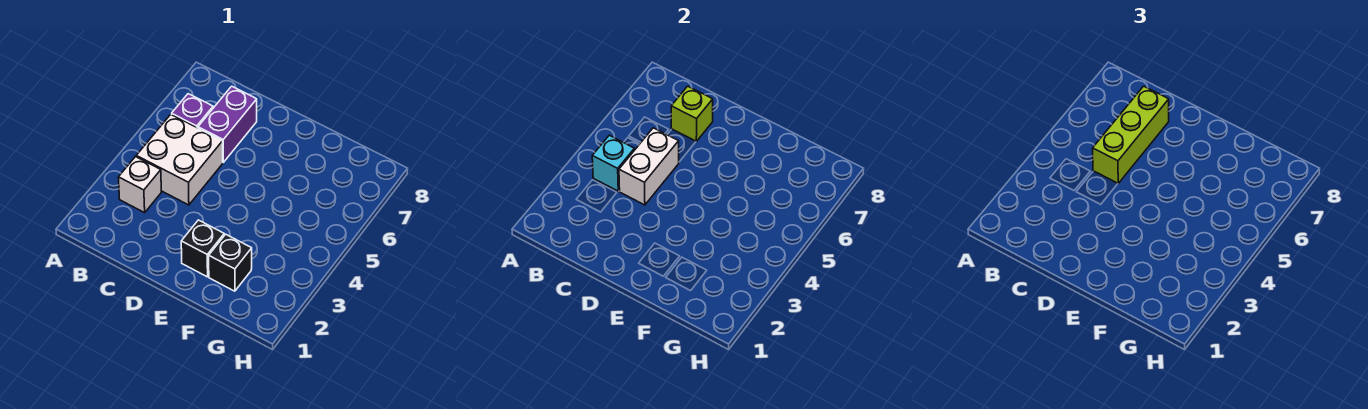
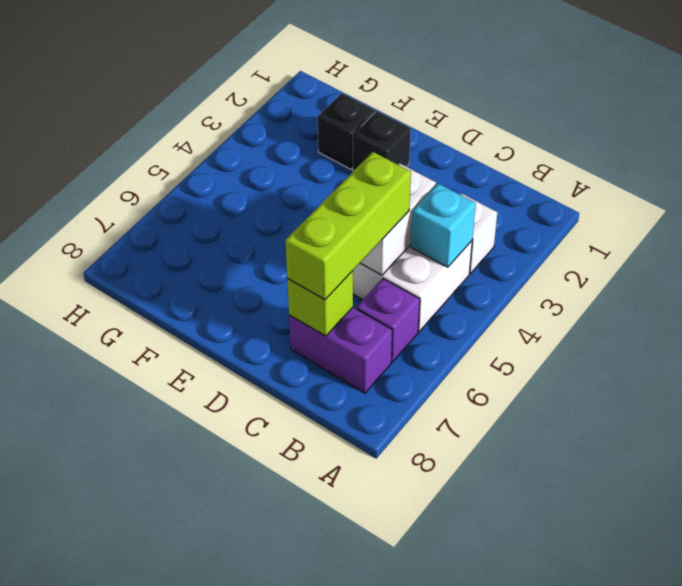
purple 1x2 brick [198,86,257,162] -> purple 1x2 brick turned to [289,307,392,393]

